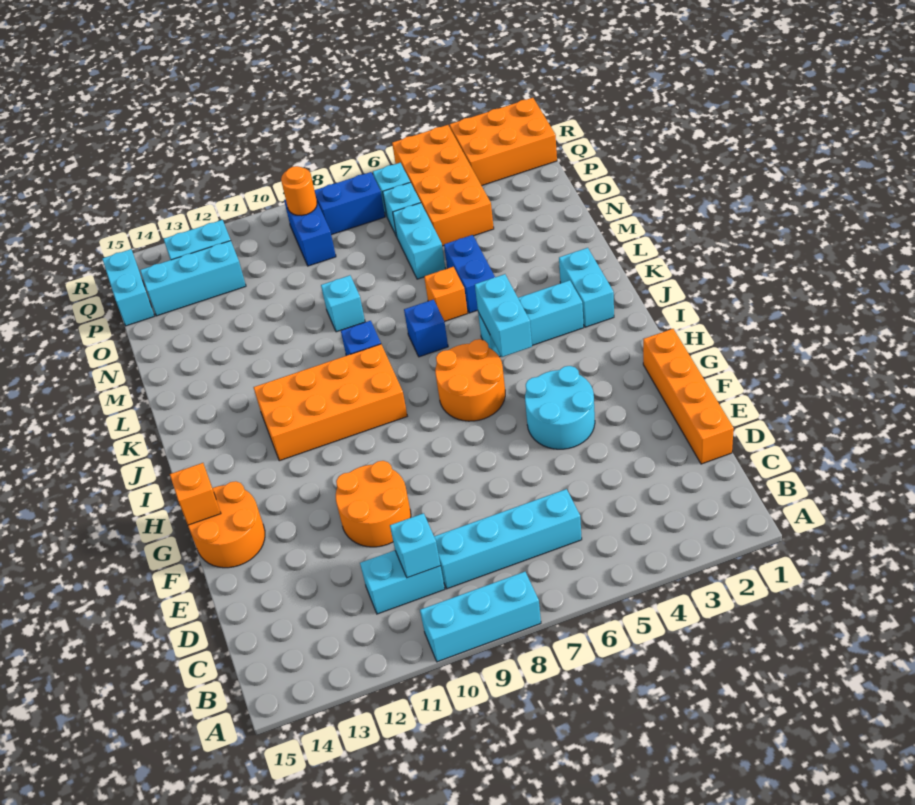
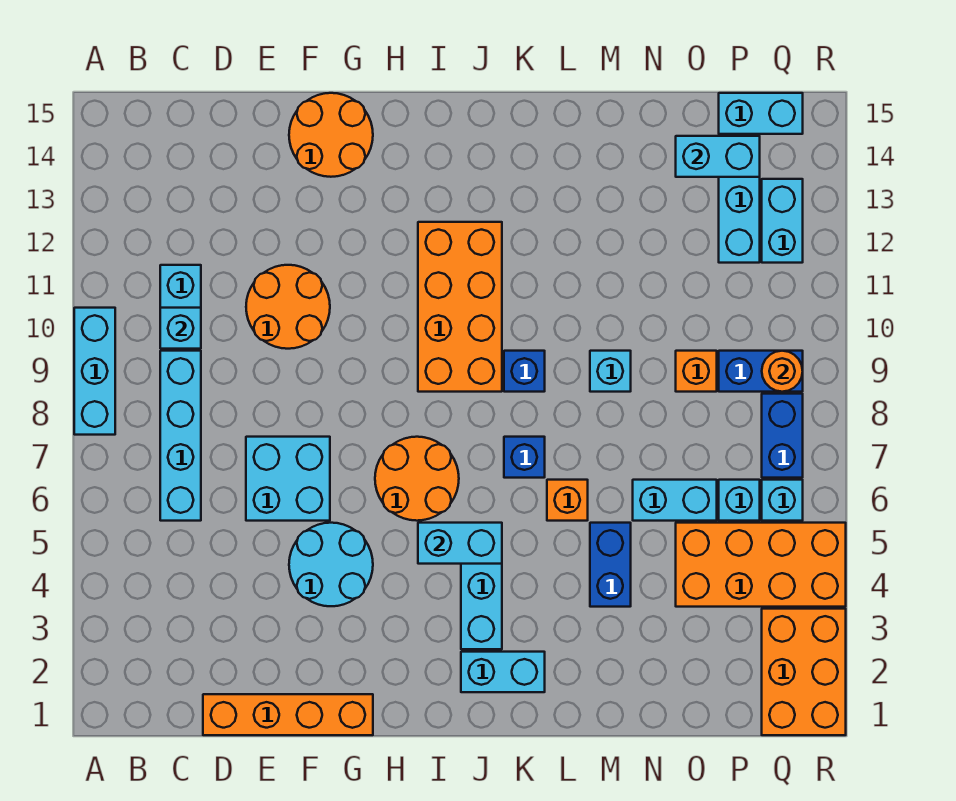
none -> cyan 2x2 brick [246,437,330,521]
orange 1x1 brick [170,463,221,525] -> orange 1x1 brick moved to [676,351,717,392]
blue 1x2 brick [444,235,495,313] -> blue 1x2 brick turned to [590,523,631,607]
none -> cyan 1x2 brick [676,136,760,177]

